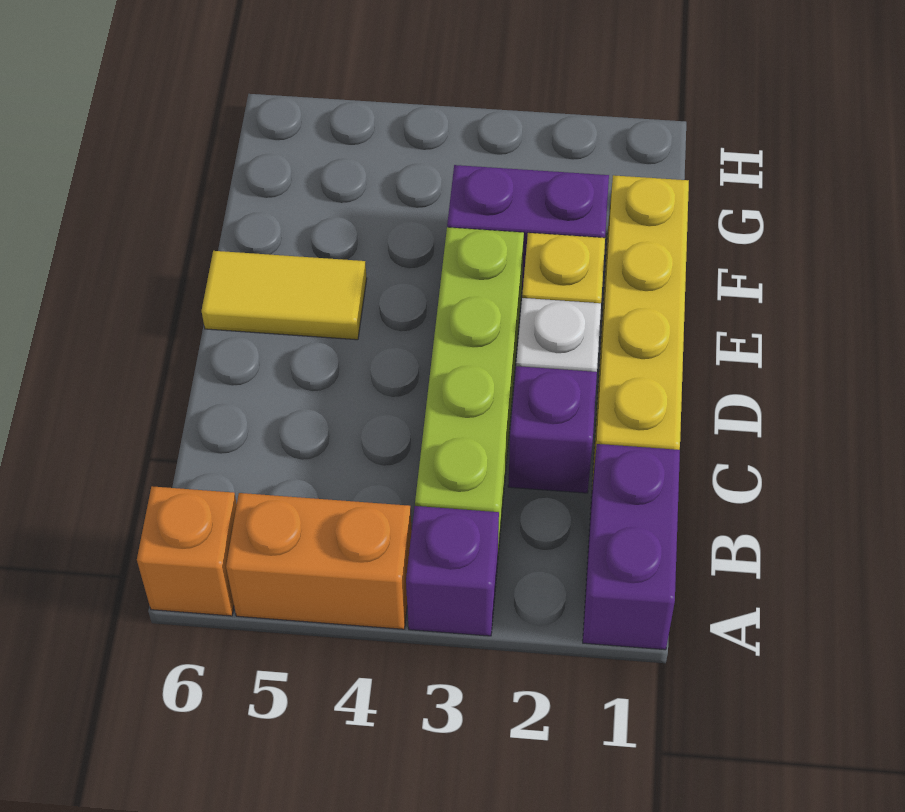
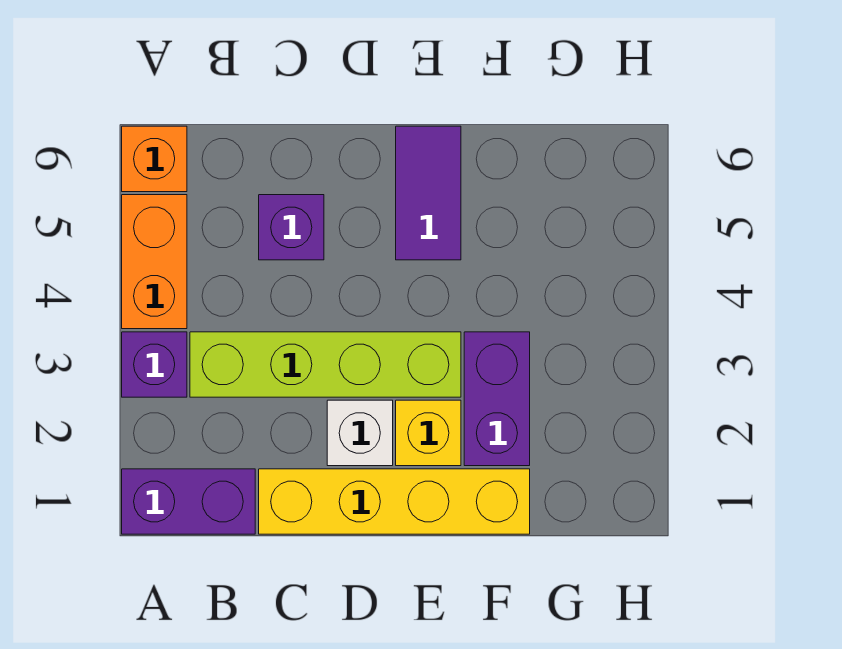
purple 1x1 brick [508,366,597,493] -> purple 1x1 brick moved to [259,195,324,260]
yellow 1x2 tile [202,251,367,340] -> purple 1x2 tile [396,126,461,260]

